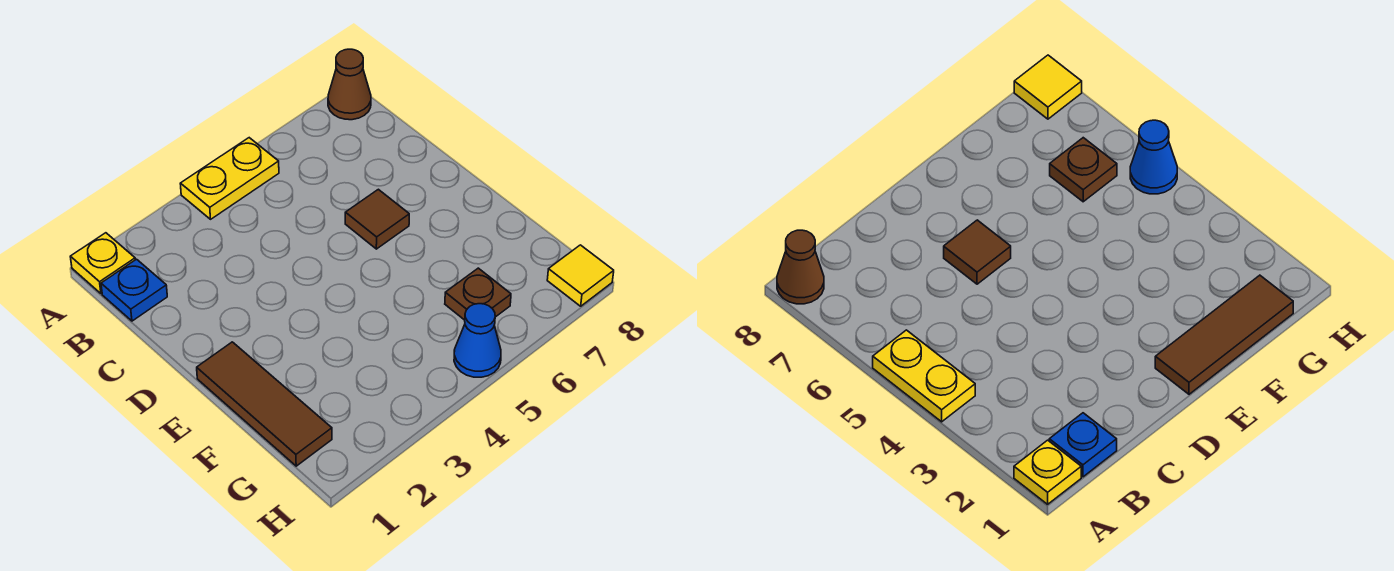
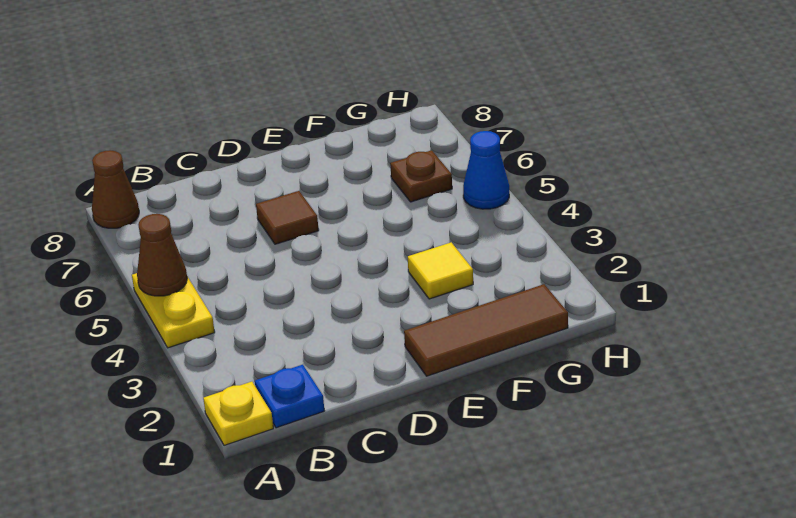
none -> brown 1x1 cone [137,214,187,296]
yellow 1x1 tile [547,245,614,306] -> yellow 1x1 tile moved to [408,242,473,299]

